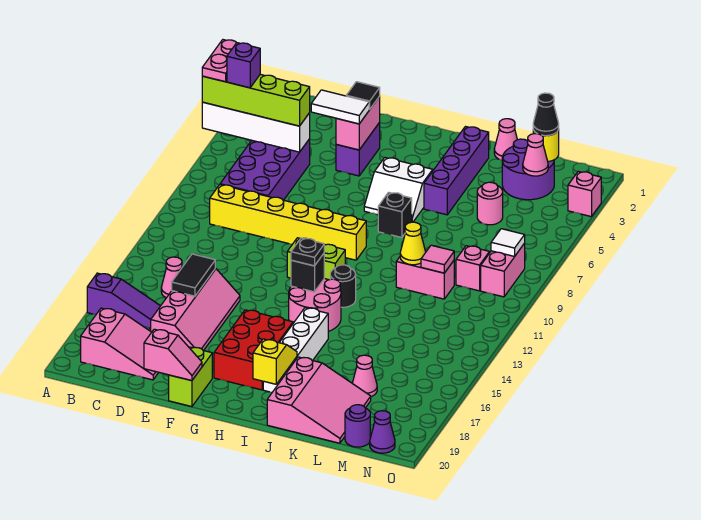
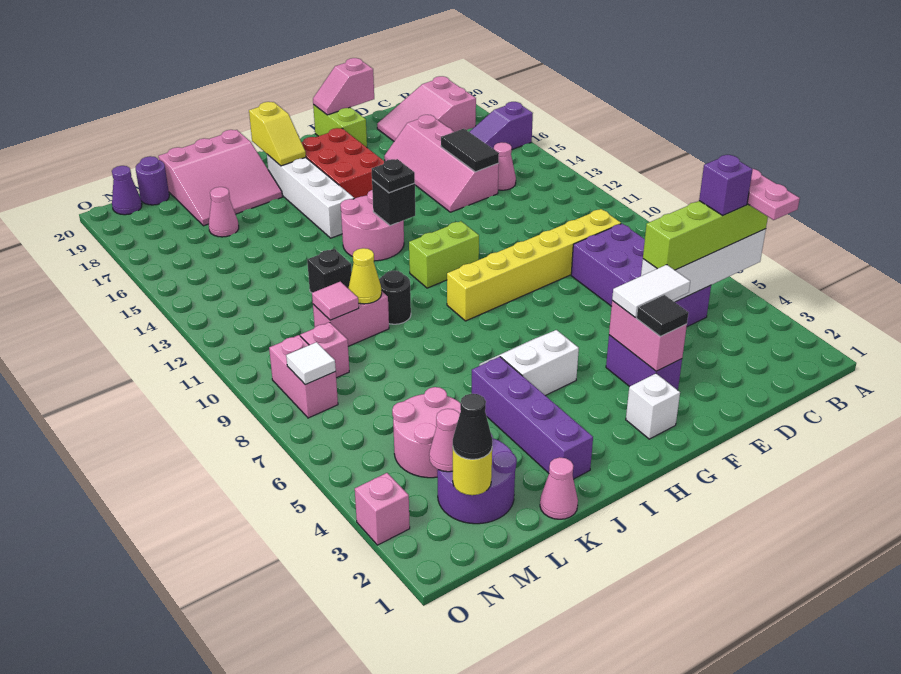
none -> white 1x1 brick [626,374,680,439]
black 1x1 brick [378,192,412,238] -> black 1x1 brick moved to [307,249,352,293]
black 1x1 round brick [330,265,356,307] -> black 1x1 round brick moved to [379,271,411,324]
pink 3x3 slope [267,357,371,443] -> pink 3x3 slope turned to [158,130,282,226]
pink 1x1 round brick [477,182,503,225] -> pink 2x2 round brick [392,387,461,478]

